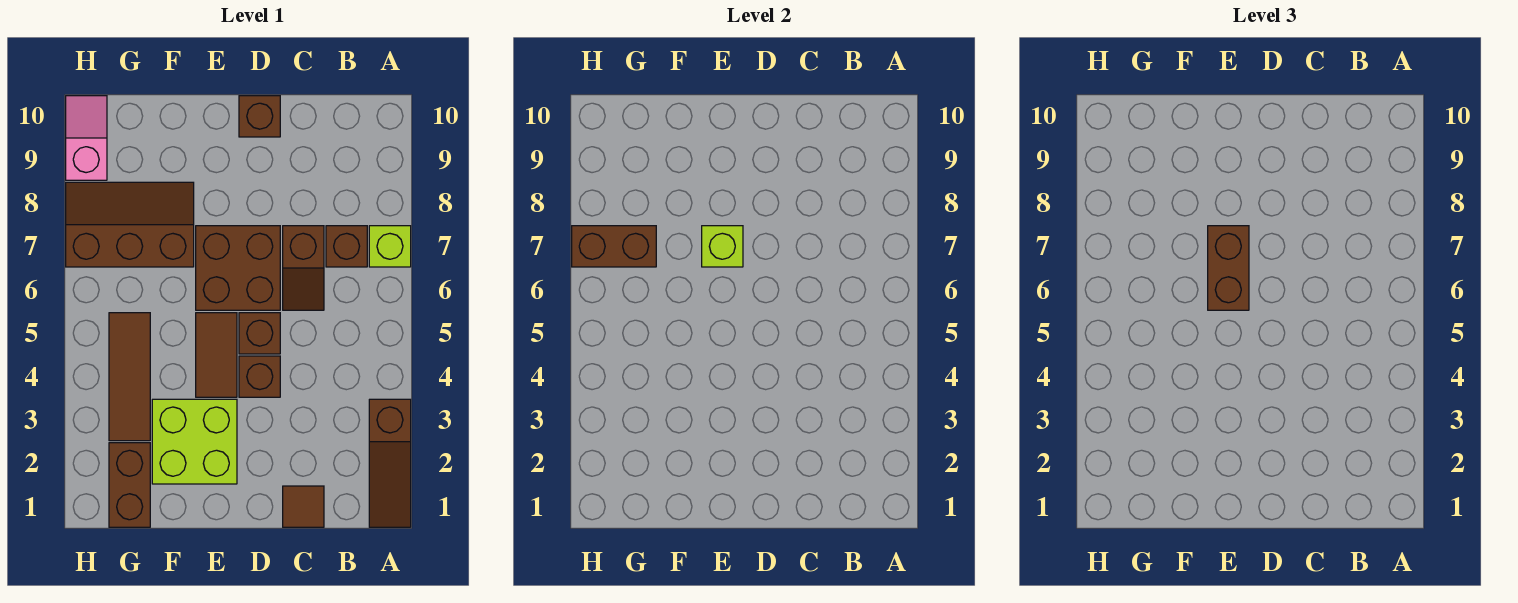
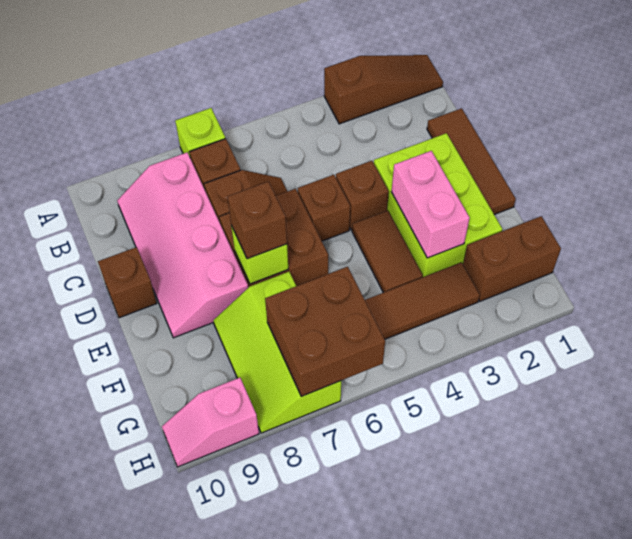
none -> pink 2x4 slope [117,153,248,338]
brown 1x1 tile [283,486,324,527] -> brown 1x3 tile [427,108,516,214]
lime 2x2 brick [152,399,237,484] -> lime 2x3 brick [374,133,503,277]
none -> pink 1x2 brick [392,151,470,258]
brown 1x2 tile [196,313,237,397] -> brown 1x2 tile turned to [352,210,423,293]
brown 1x2 brick [1208,226,1249,310] -> brown 1x1 brick [228,182,287,259]
brown 2x3 slope [66,182,194,267] -> lime 2x3 slope [213,272,341,433]
brown 1x2 brick [572,226,656,267] -> brown 2x2 brick [265,267,385,396]

